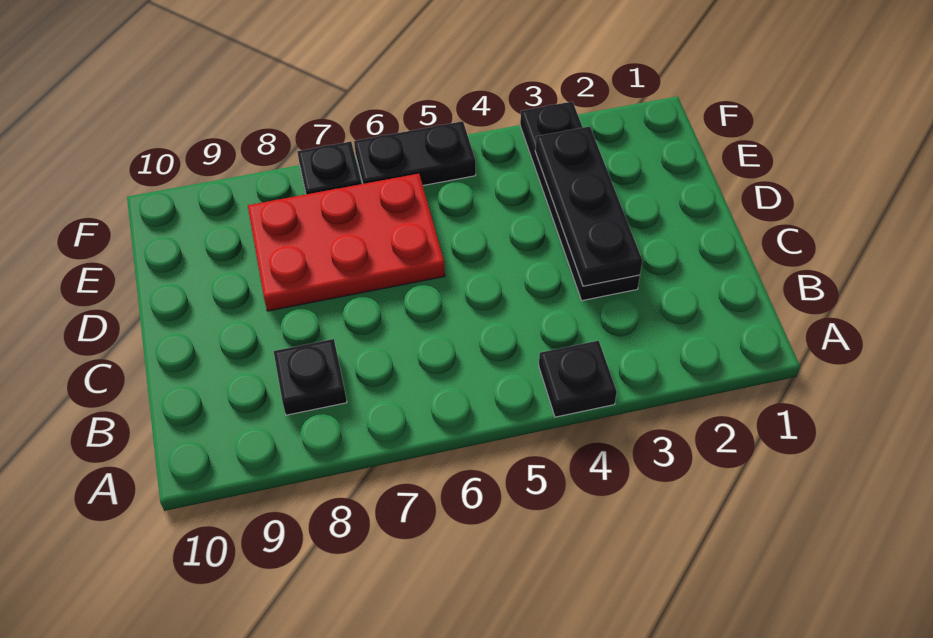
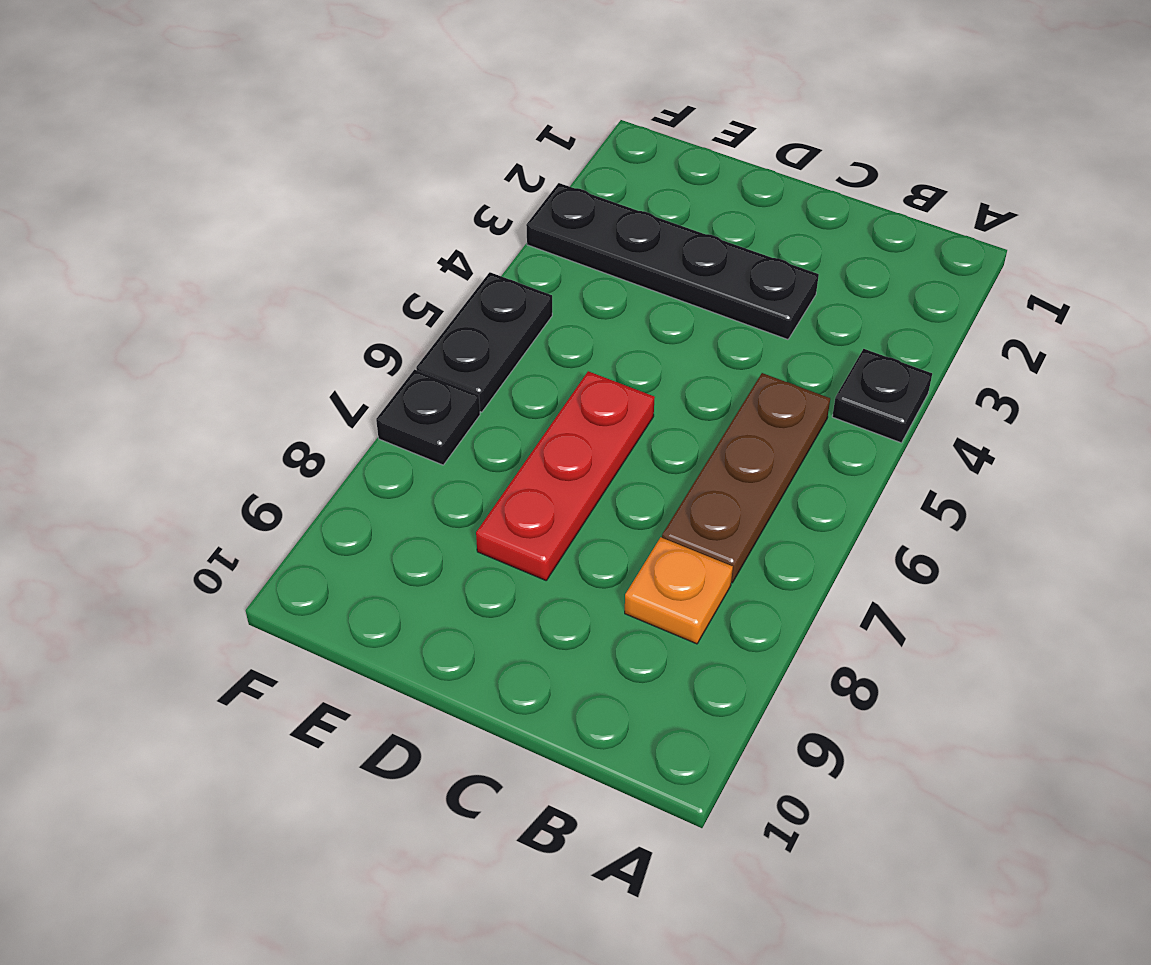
none -> brown 1x3 plate [662,373,830,583]
black 1x1 plate [274,339,347,415] -> orange 1x1 plate [625,537,733,644]
black 1x3 plate [535,126,642,286] -> none
red 2x3 plate [248,174,445,311] -> red 1x3 plate [476,371,655,580]

